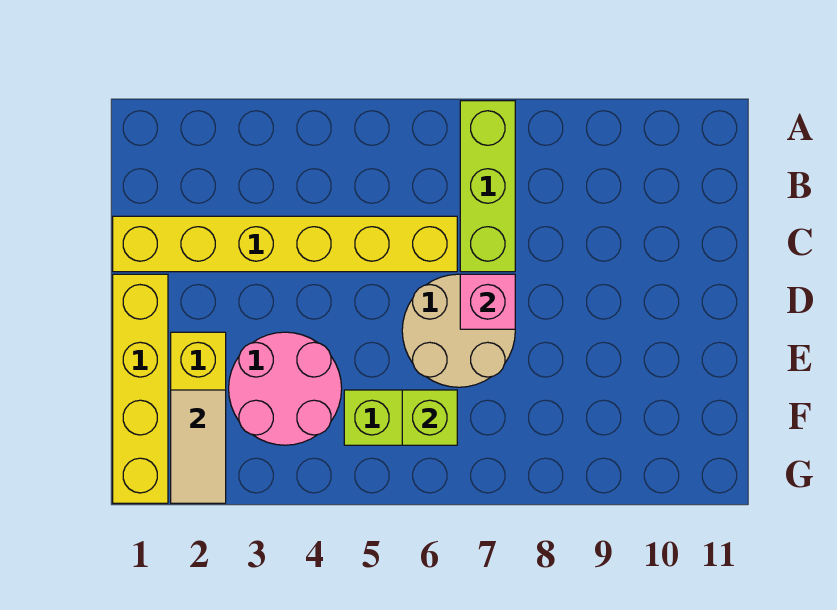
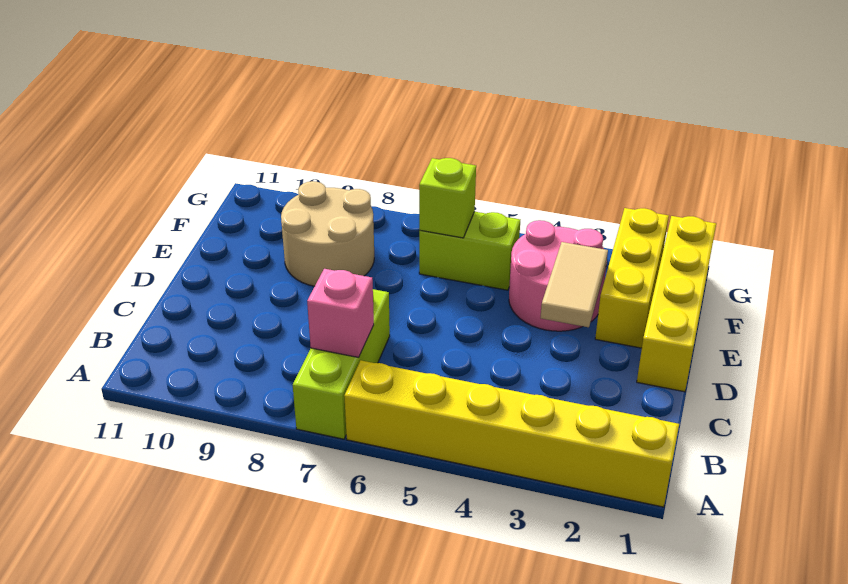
yellow 1x6 brick [113,216,457,272] -> yellow 1x6 brick moved to [344,360,679,507]
tan 2x2 round brick [402,274,515,387] -> tan 2x2 round brick moved to [281,181,374,286]
pink 1x1 brick [460,274,515,329] -> pink 1x1 brick moved to [307,269,374,357]
tan 1x2 tile [171,390,226,503] -> tan 1x2 tile moved to [541,242,608,327]

